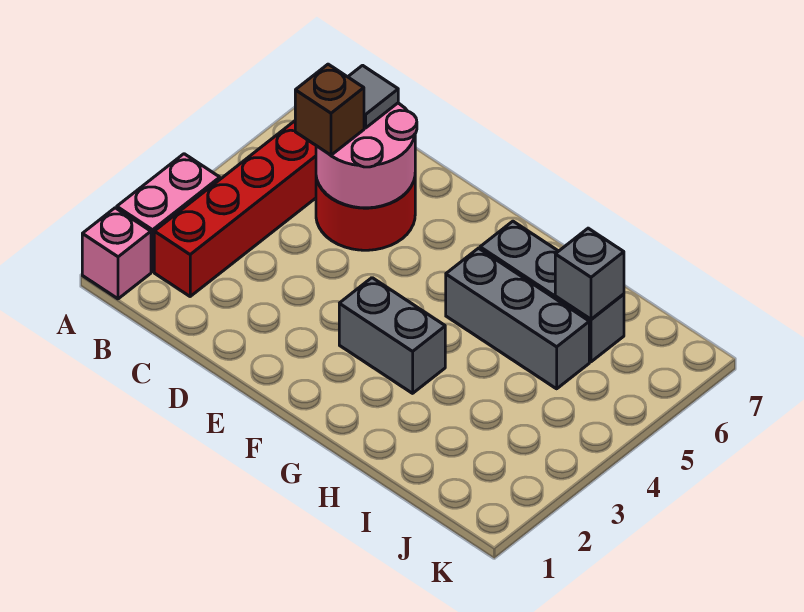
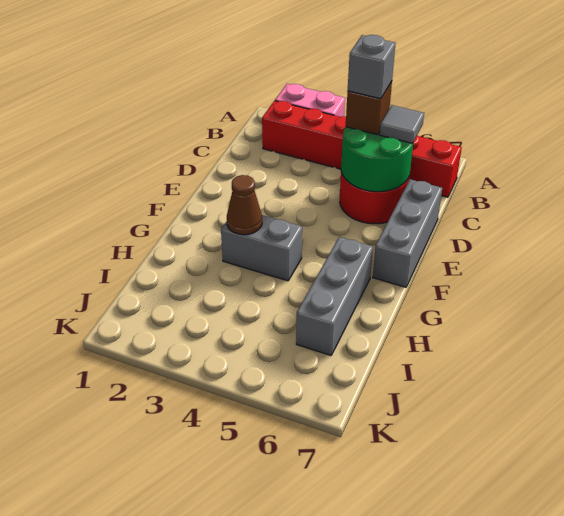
pink 1x1 brick [82,208,151,299] -> none
pink 2x2 round brick [316,103,417,208] -> green 2x2 round brick [341,127,413,192]
grey 1x2 brick [339,278,445,393] -> grey 1x2 brick turned to [221,215,302,281]
none -> brown 1x1 cone [227,175,262,235]
grey 1x3 brick [446,248,589,389] -> grey 1x3 brick moved to [373,179,442,287]
grey 1x1 brick [555,228,624,319] -> grey 1x1 brick moved to [348,35,396,99]

